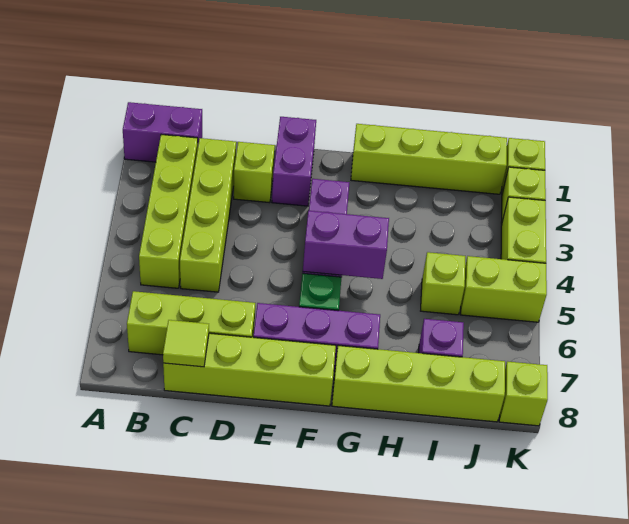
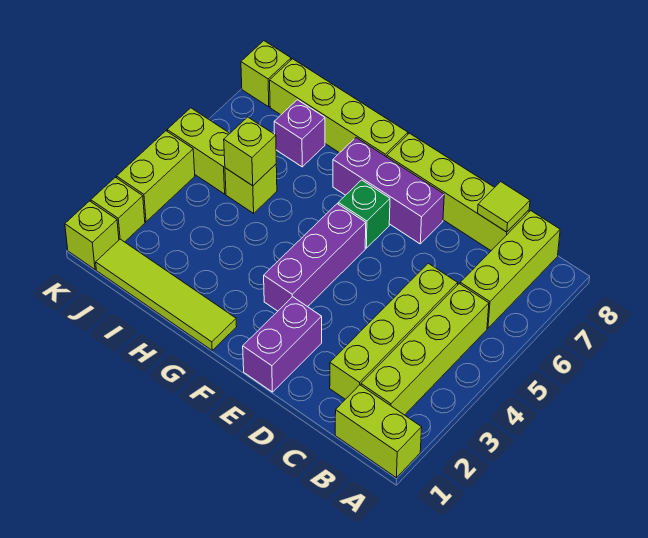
purple 1x2 brick [123,102,202,162] -> lime 1x2 brick [335,385,422,478]
lime 1x3 brick [127,291,255,355] -> lime 1x3 brick turned to [460,211,560,328]
lime 1x1 brick [234,142,275,203] -> lime 1x1 brick moved to [224,117,276,186]
purple 1x2 brick [303,211,389,279] -> none
lime 1x4 brick [351,124,507,194] -> lime 1x4 tile [96,239,237,350]

